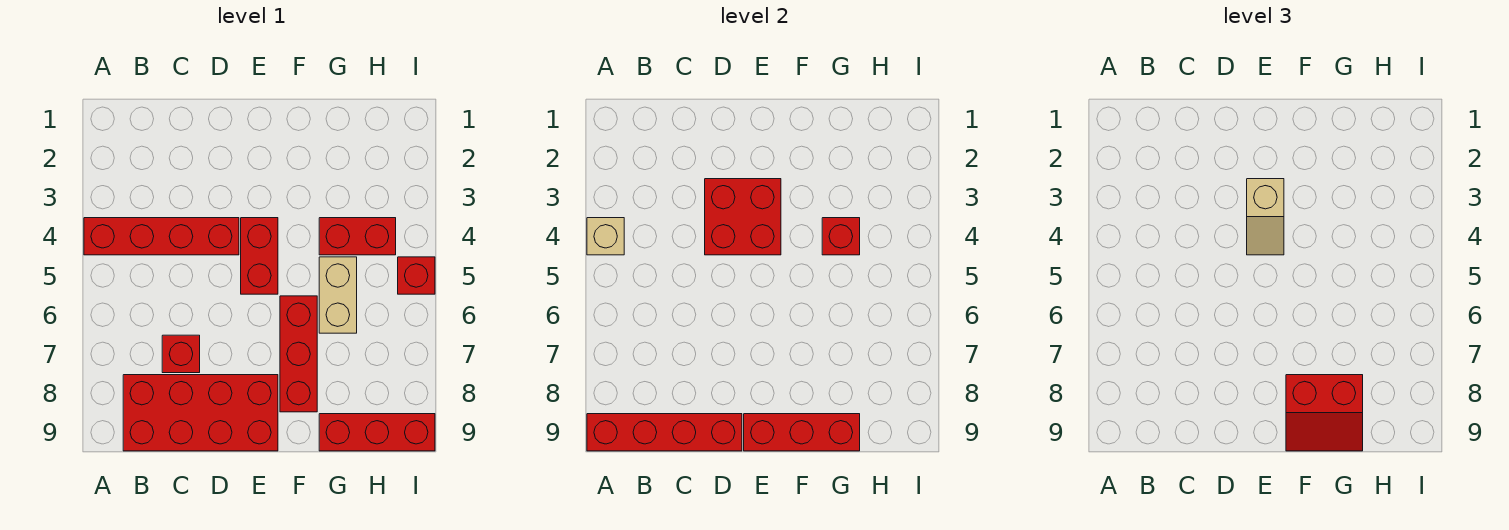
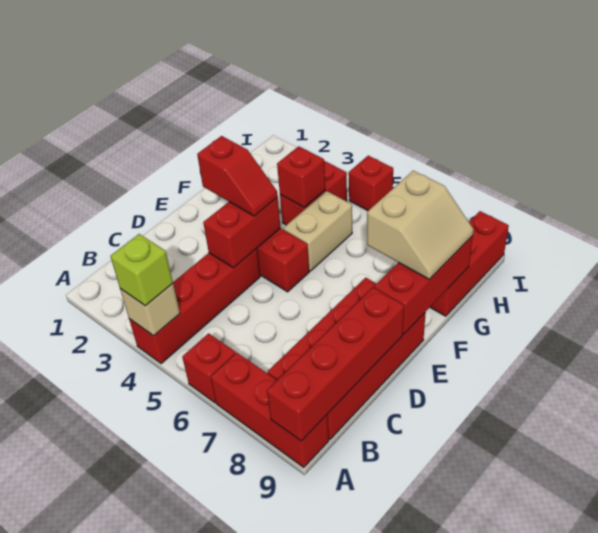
none -> lime 1x1 brick [110,234,173,306]
red 1x1 brick [162,335,200,373] -> red 1x1 brick moved to [182,333,236,403]
red 2x2 brick [705,179,781,255] -> red 1x2 brick [203,198,281,268]
tan 1x2 slope [1247,179,1284,255] -> red 1x2 slope [197,136,278,216]
red 1x3 brick [280,296,317,412] -> red 1x3 brick moved to [211,353,329,468]
red 2x2 slope [1286,375,1363,451] -> tan 2x2 slope [367,171,474,279]
tan 1x2 brick [319,257,357,333] -> tan 1x2 brick turned to [283,191,352,271]

